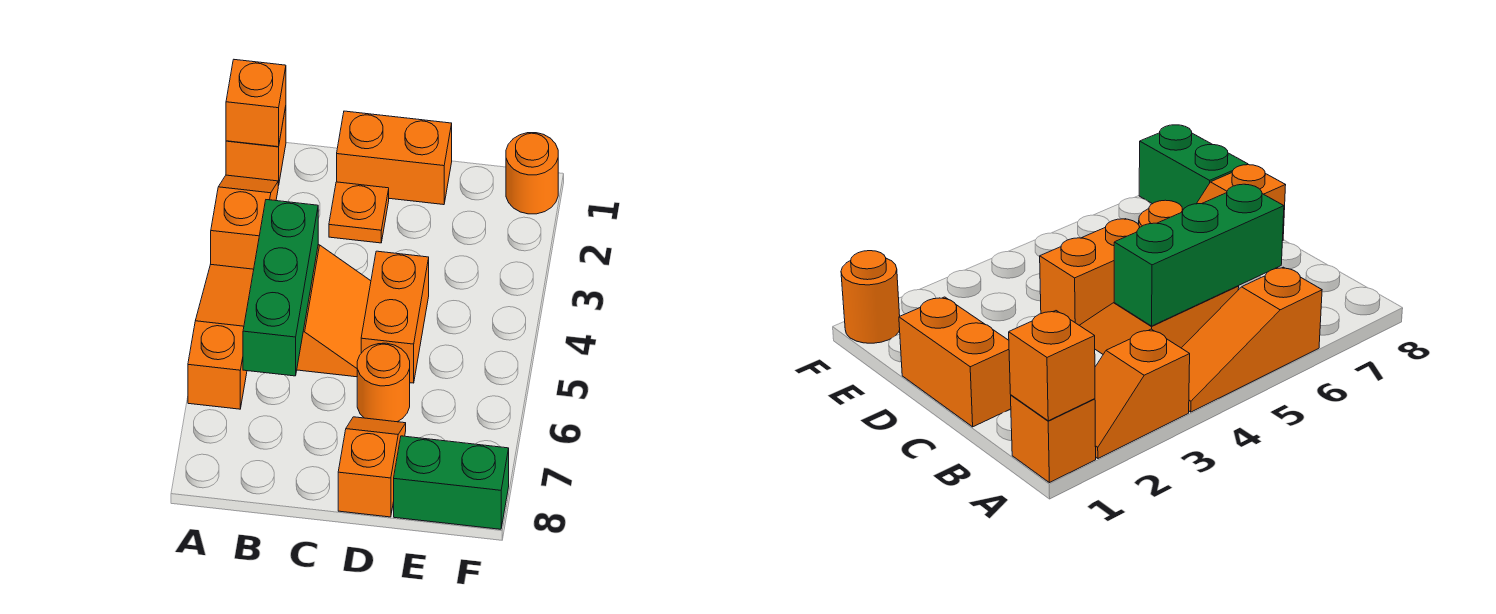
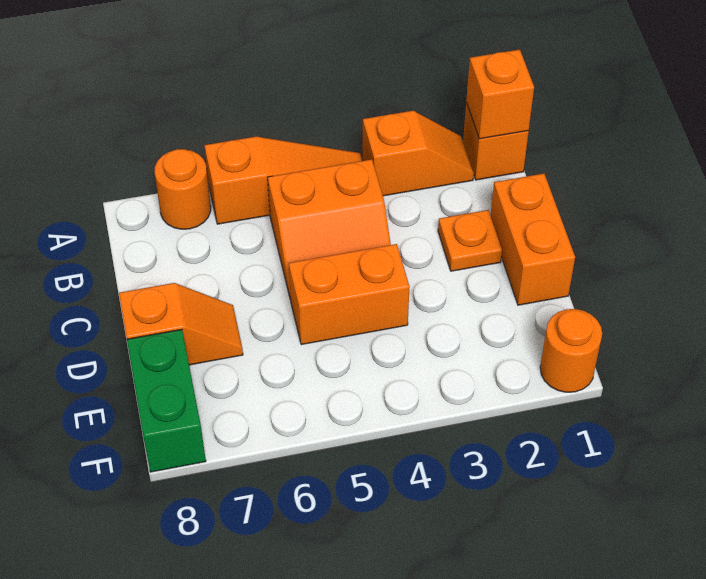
green 1x3 brick [243,200,318,376] -> none
orange 1x1 round brick [357,343,410,422] -> orange 1x1 round brick moved to [155,149,211,229]

